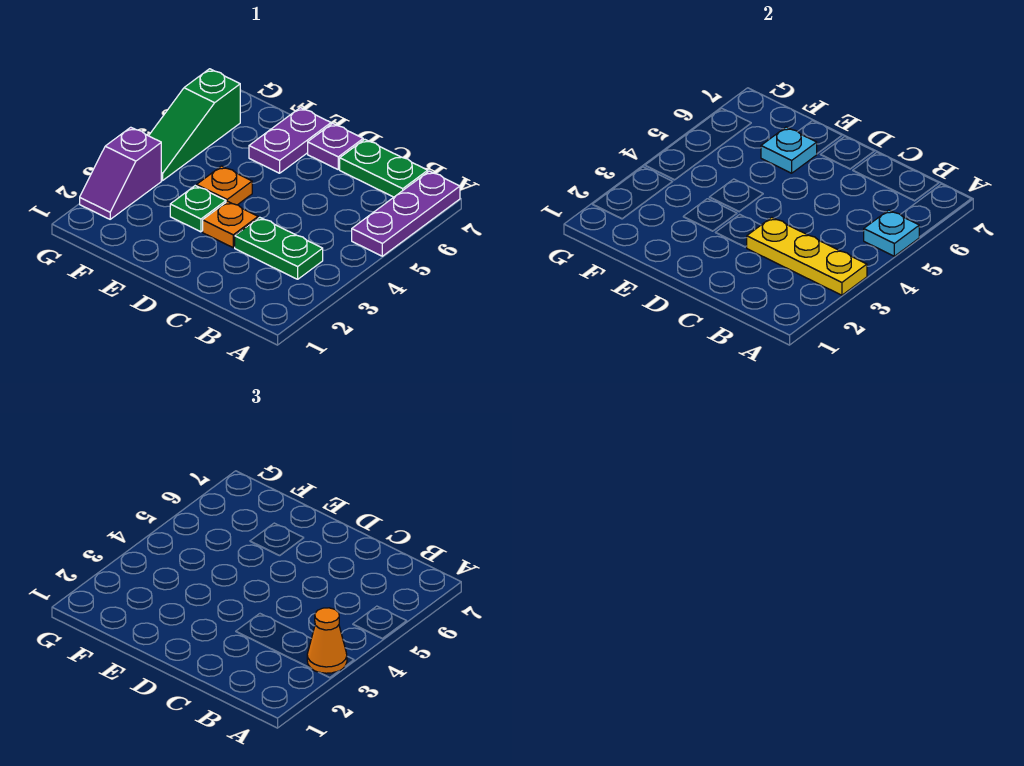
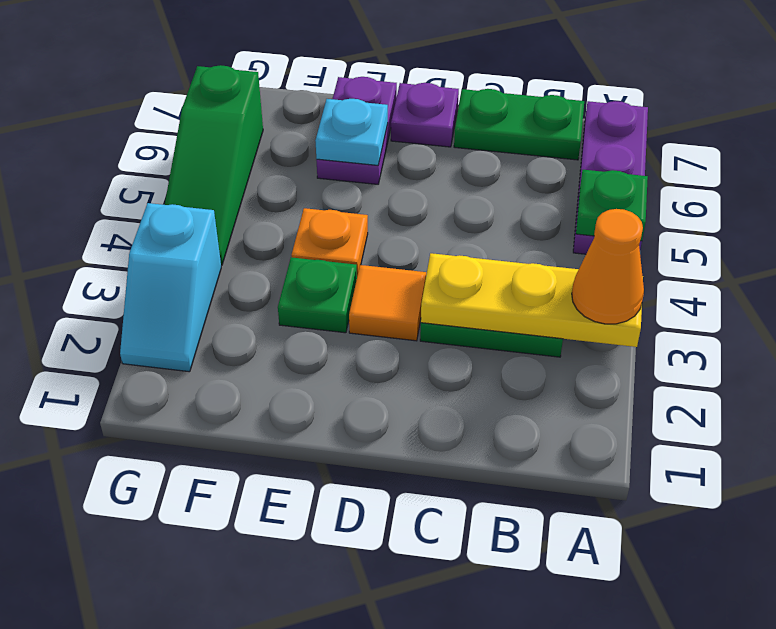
cyan 1x1 plate [864,210,919,256] -> green 1x1 plate [576,170,648,241]
orange 1x1 plate [203,201,258,247] -> orange 1x1 tile [349,265,426,341]
purple 1x2 slope [80,127,161,219] -> cyan 1x2 slope [120,203,221,372]

